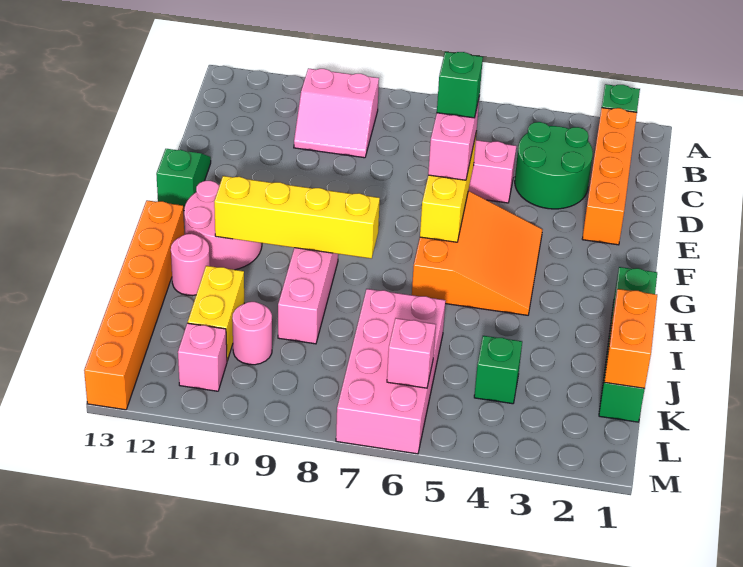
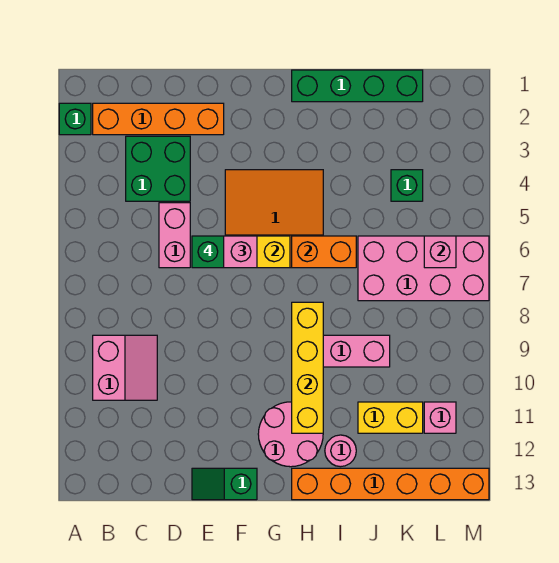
green 2x2 round brick [515,122,593,209] -> green 2x2 brick [126,136,190,201]
orange 1x2 brick [604,289,657,388] -> orange 1x2 brick moved to [292,236,356,268]
pink 1x1 round brick [232,302,272,365] -> none

